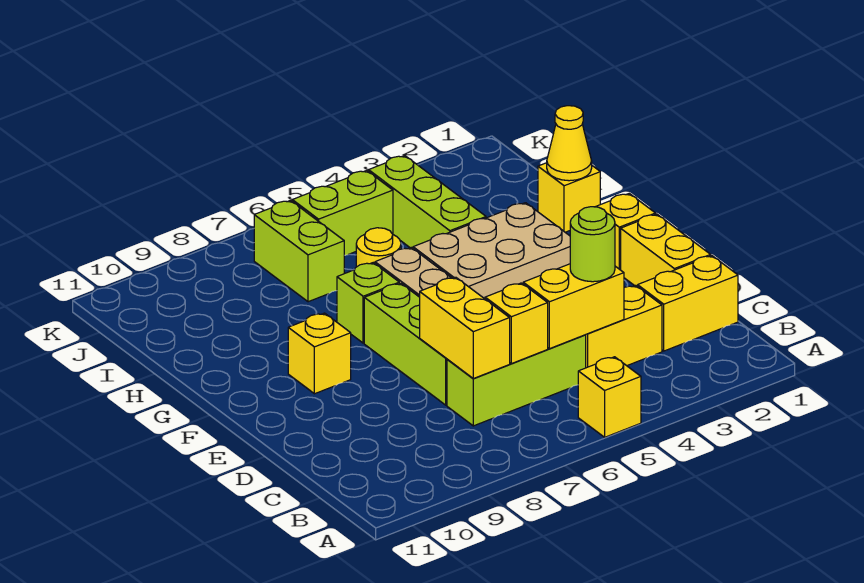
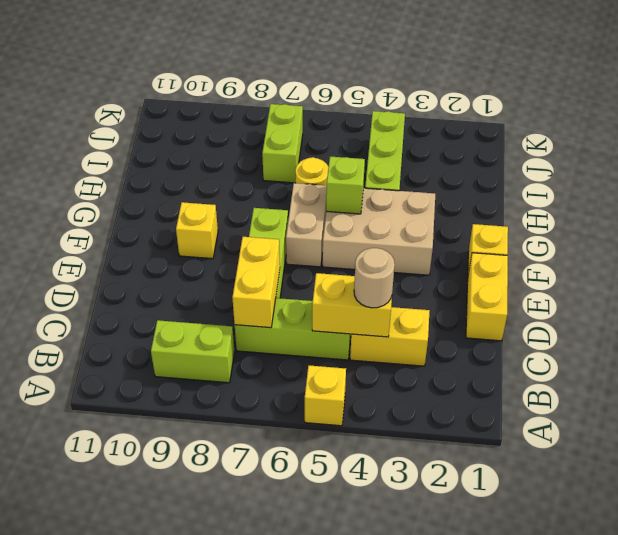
yellow 1x2 brick [638,256,738,351] -> none
lime 1x1 round brick [570,207,615,282] -> tan 1x1 round brick [354,248,395,308]
yellow 1x1 brick [485,283,548,364] -> none
lime 1x1 brick [337,263,399,343] -> lime 1x1 brick moved to [326,156,365,214]
yellow 1x1 brick [538,163,600,232] -> none
yellow 1x1 cone [547,106,592,181] -> none
lime 1x2 brick [292,170,393,255] -> lime 1x2 brick moved to [151,320,235,383]

